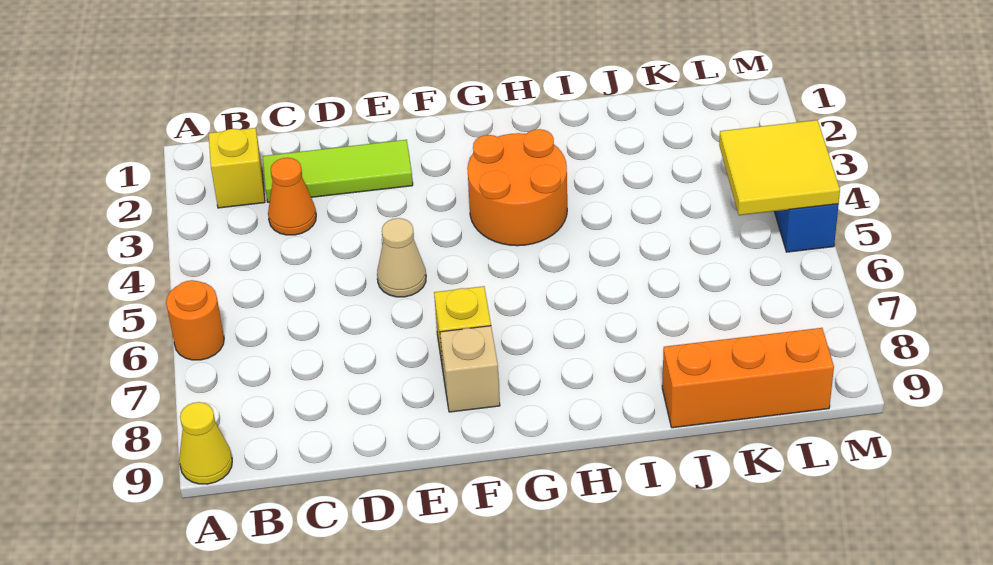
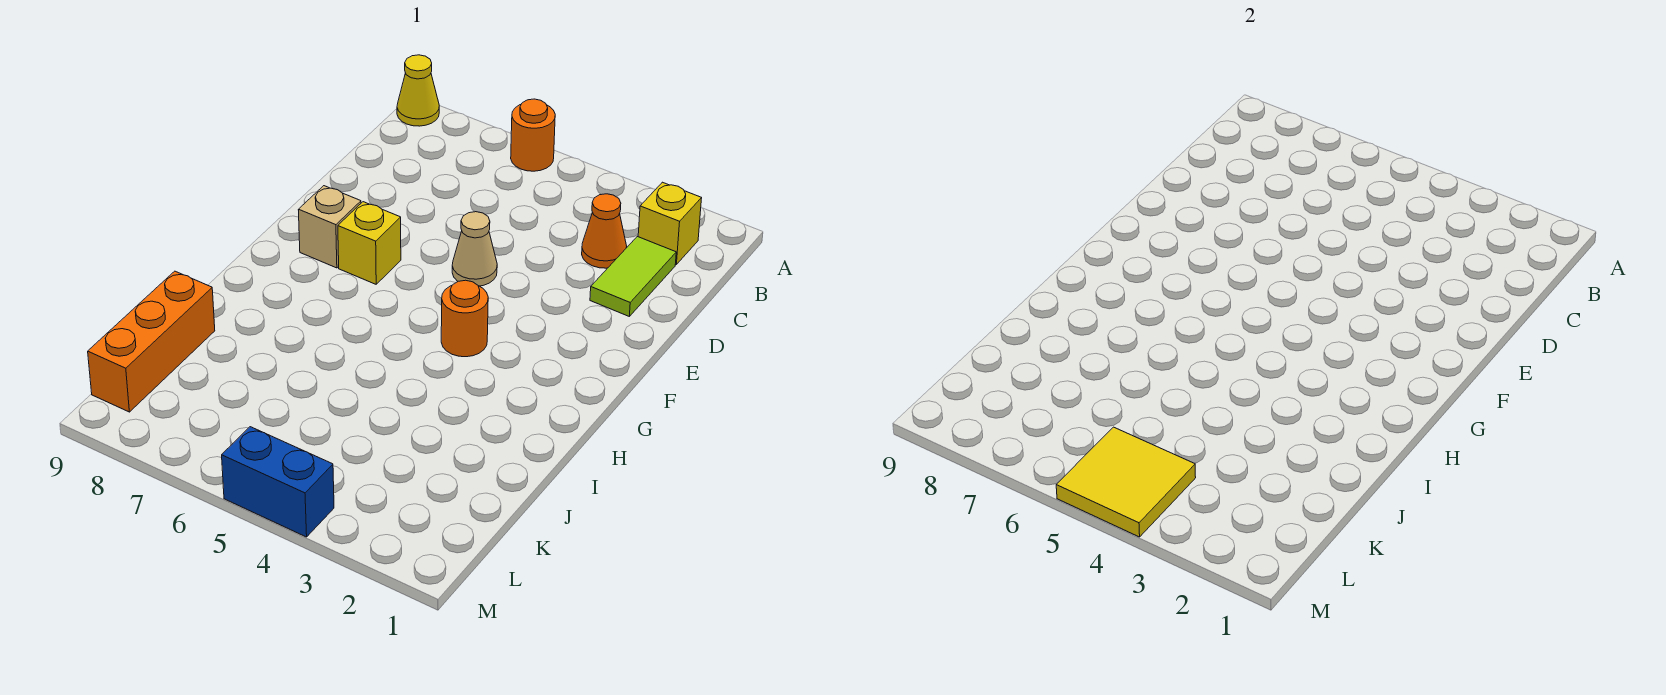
lime 1x3 tile [263,140,413,202] -> lime 1x2 tile [590,236,676,316]
orange 2x2 round brick [467,129,567,246] -> orange 1x1 round brick [441,280,488,357]

